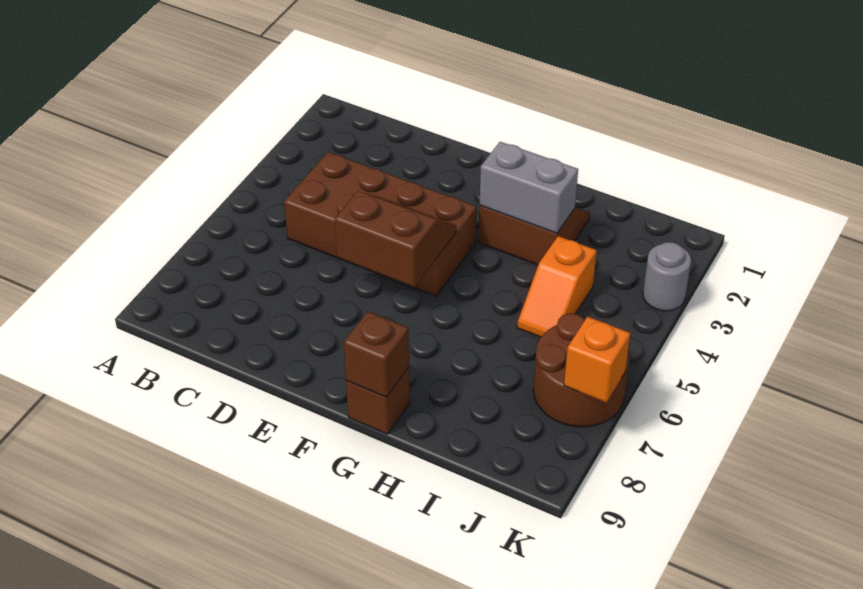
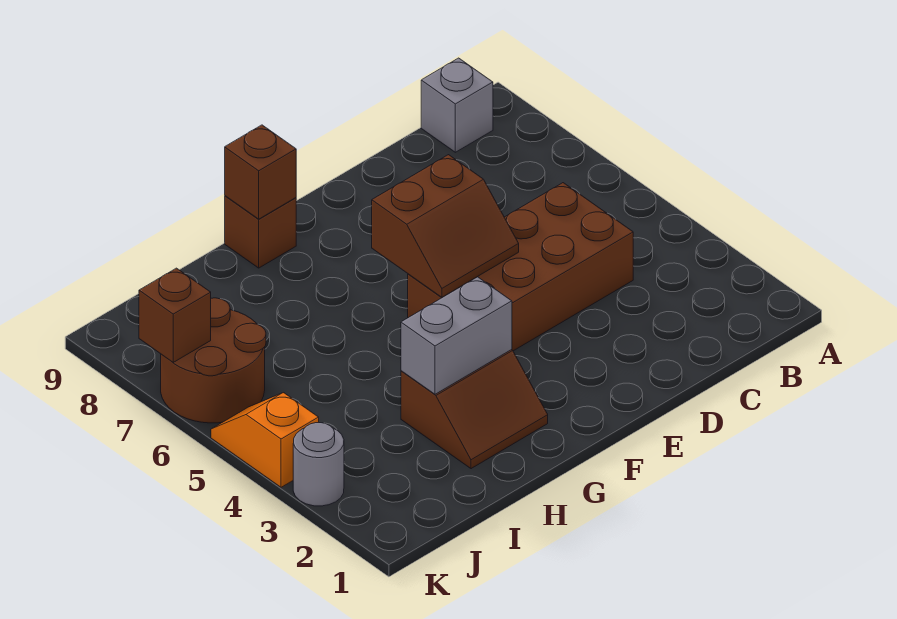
none -> grey 1x1 brick [421,58,493,152]
orange 1x2 slope [517,236,597,337] -> orange 1x2 slope moved to [211,393,319,487]
orange 1x1 brick [564,317,630,403] -> brown 1x1 brick [139,268,211,362]

